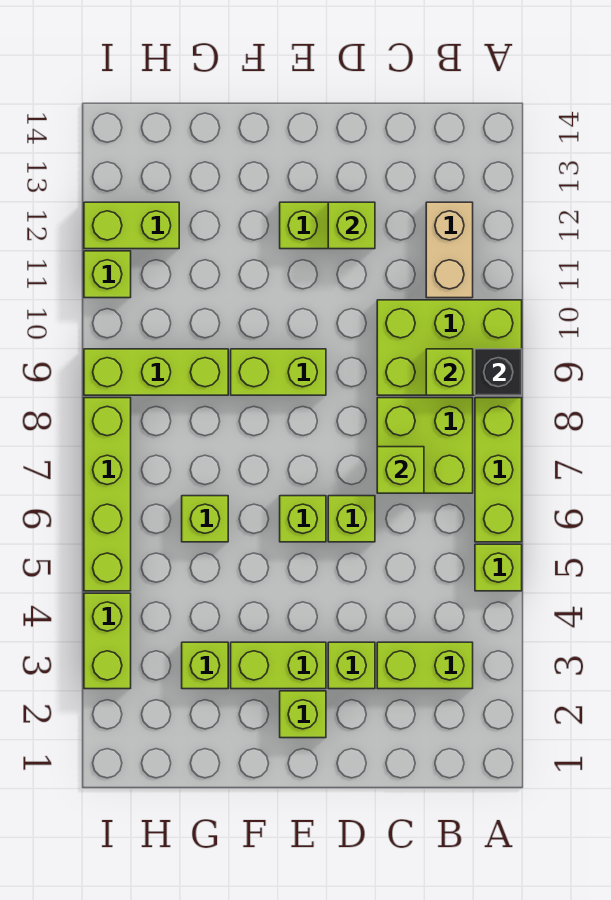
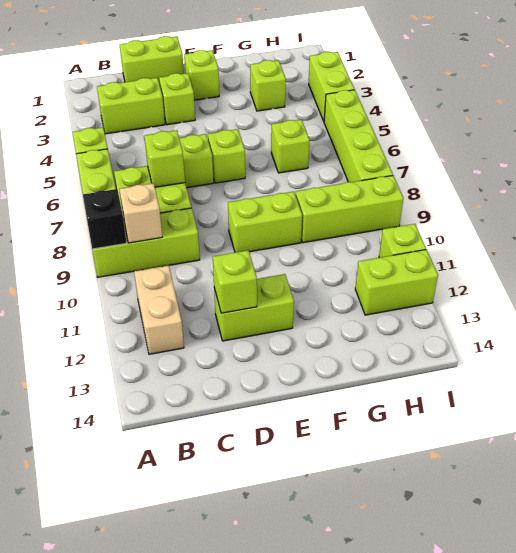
lime 2x3 brick [377,300,522,395] -> lime 1x3 brick [92,208,200,277]
lime 1x1 brick [426,349,473,395] -> tan 1x1 brick [119,183,162,243]
lime 1x2 brick [231,642,326,689] -> lime 1x2 brick moved to [120,36,184,85]

